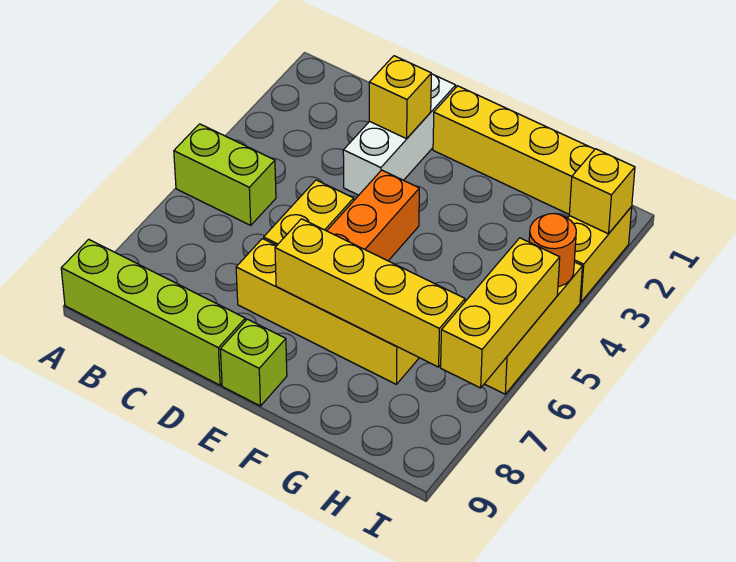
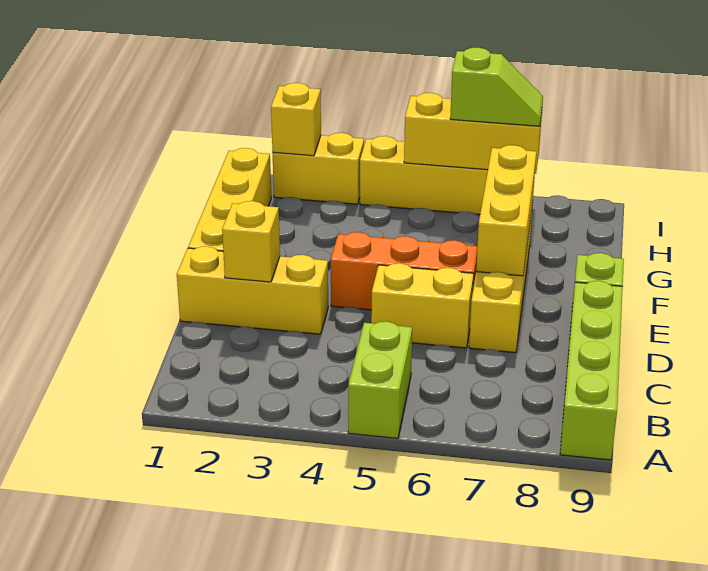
white 1x3 brick [343,74,456,195] -> yellow 1x3 brick [177,246,328,334]
yellow 1x4 brick [275,219,465,367] -> yellow 1x3 brick [476,145,536,276]
orange 1x1 round brick [529,213,576,287] -> none
none -> lime 1x2 slope [450,48,543,126]

